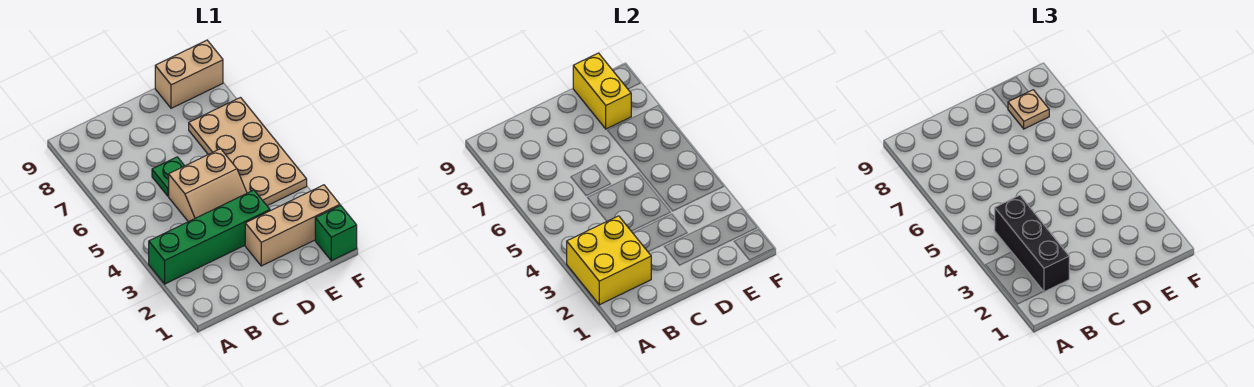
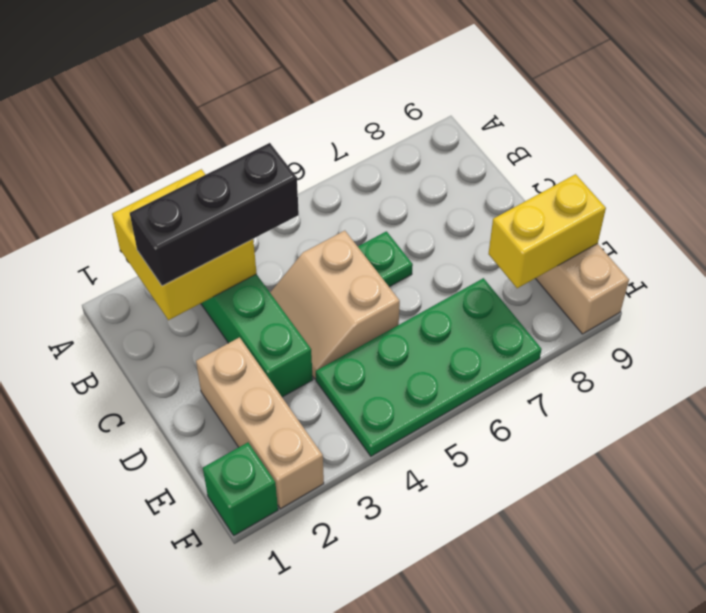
tan 2x4 plate [189,98,307,206] -> green 2x4 plate [316,278,542,456]
tan 1x1 plate [1008,90,1049,129] -> none

